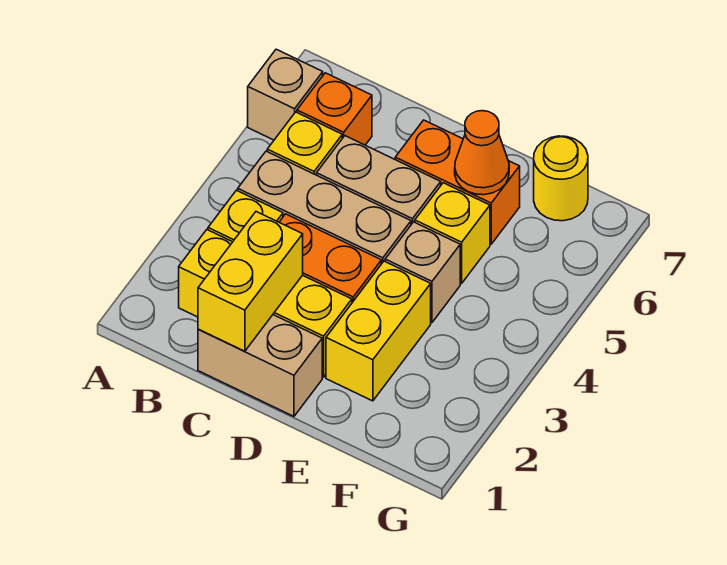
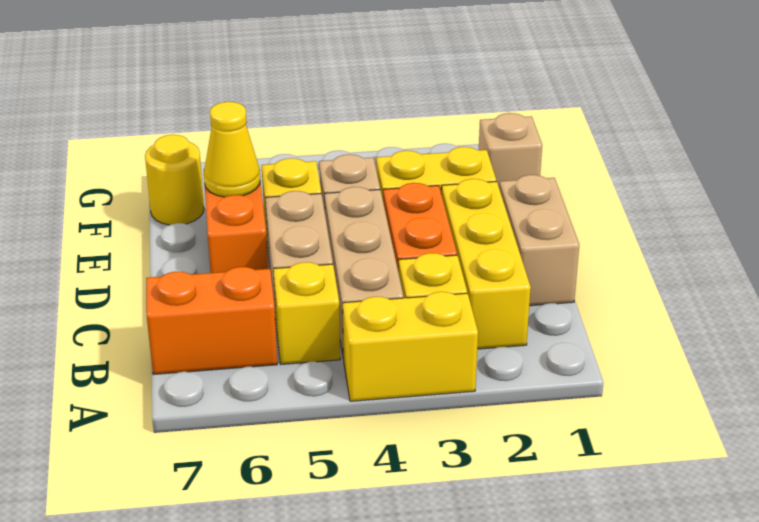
tan 1x1 brick [248,49,323,140] -> tan 1x1 brick moved to [479,113,542,186]
orange 1x1 brick [297,73,372,145] -> orange 1x2 brick [146,267,277,374]
yellow 1x2 brick [198,212,303,351] -> yellow 1x2 brick moved to [343,292,478,401]
orange 1x1 cone [455,111,509,195] -> yellow 1x1 cone [204,102,260,197]

